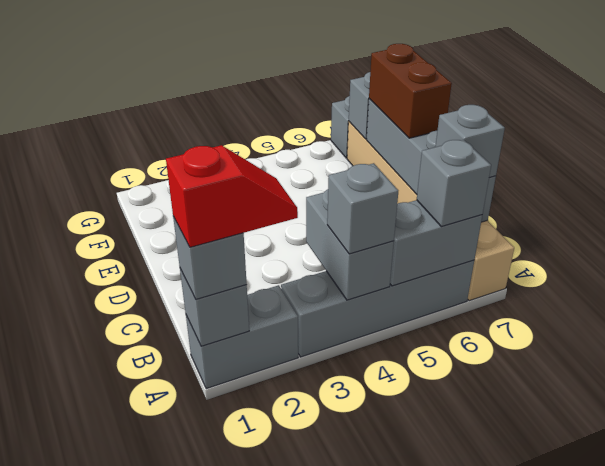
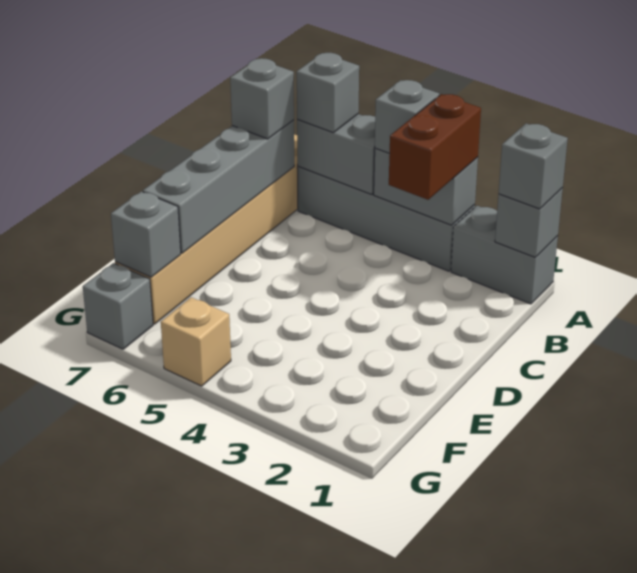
red 1x2 slope [166,145,298,247] -> none
grey 1x2 brick [306,189,394,300] -> grey 1x2 brick turned to [374,148,478,225]
brown 1x2 brick [369,44,452,138] -> brown 1x2 brick moved to [389,94,481,200]
none -> tan 1x1 brick [161,297,231,386]

